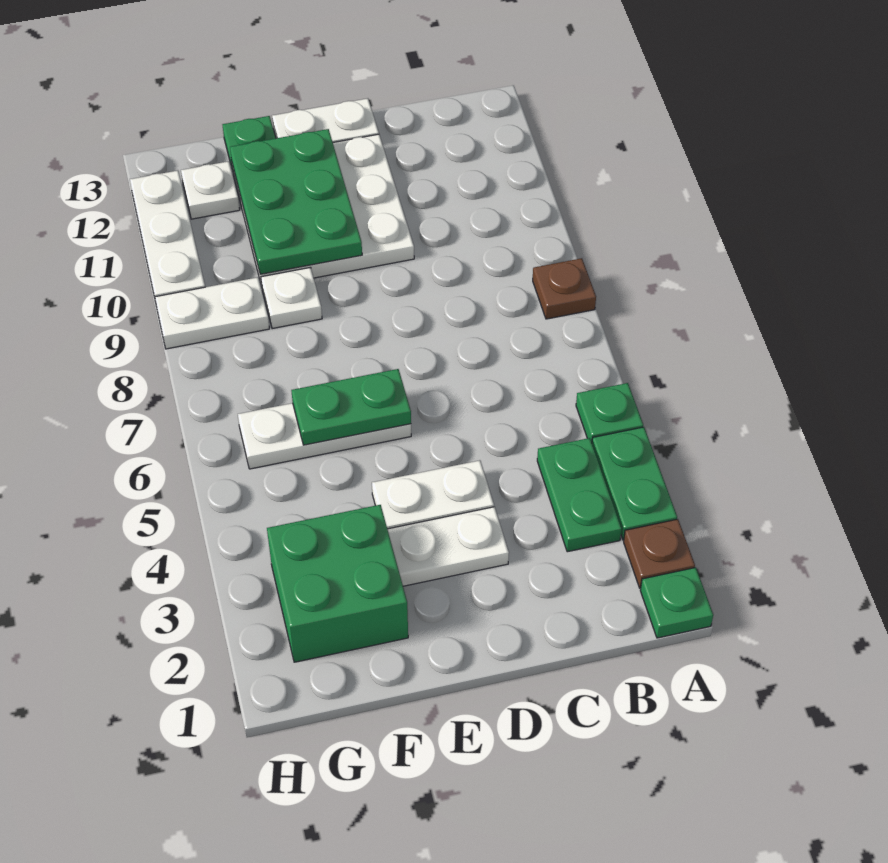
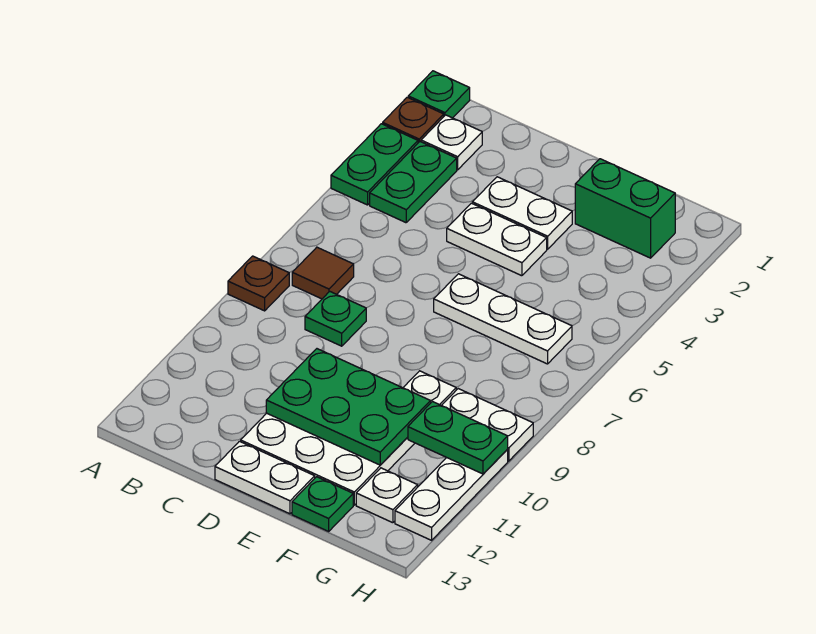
green 1x1 plate [576,383,643,442] -> green 1x1 plate moved to [305,291,366,346]
none -> white 1x1 plate [421,115,482,170]
none -> brown 1x1 tile [292,247,354,299]
green 1x2 plate [291,369,411,445] -> green 1x2 plate moved to [408,402,508,474]
green 2x3 plate [230,129,362,274] -> green 2x3 plate turned to [266,349,431,465]
green 2x2 brick [267,505,408,662] -> green 1x2 brick [575,159,675,258]

